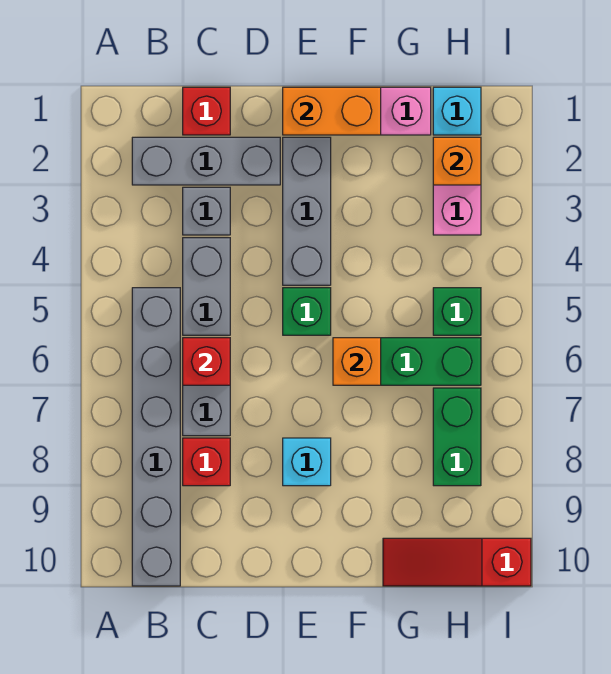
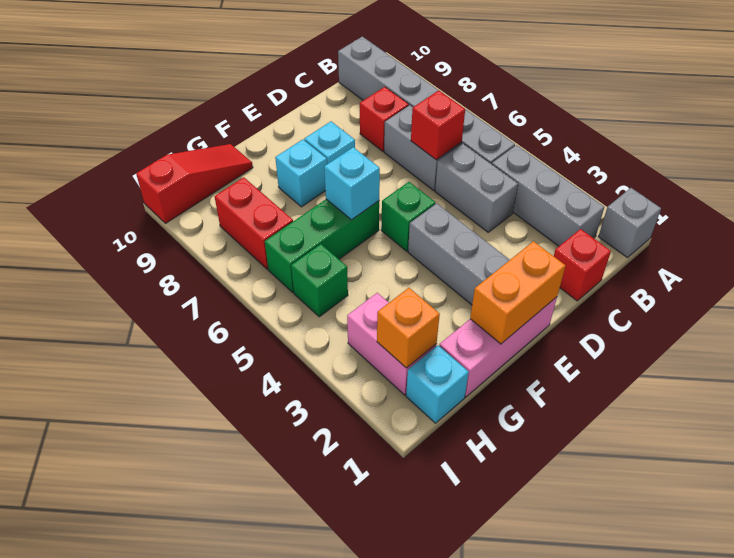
grey 1x3 brick [132,137,280,185] -> grey 1x3 brick turned to [492,145,604,246]
grey 1x1 brick [183,187,230,235] -> grey 1x1 brick moved to [598,188,661,258]
orange 1x1 brick [333,338,381,385] -> cyan 1x1 brick [324,147,380,220]
none -> cyan 1x1 brick [275,140,327,207]
green 1x2 brick [433,388,481,486] -> red 1x2 brick [215,177,293,269]

